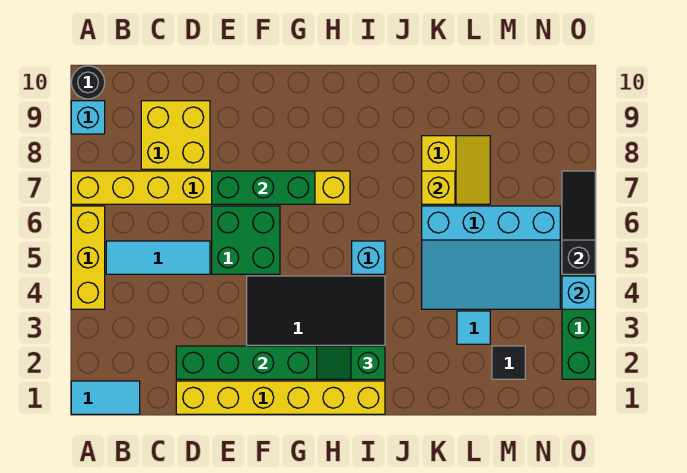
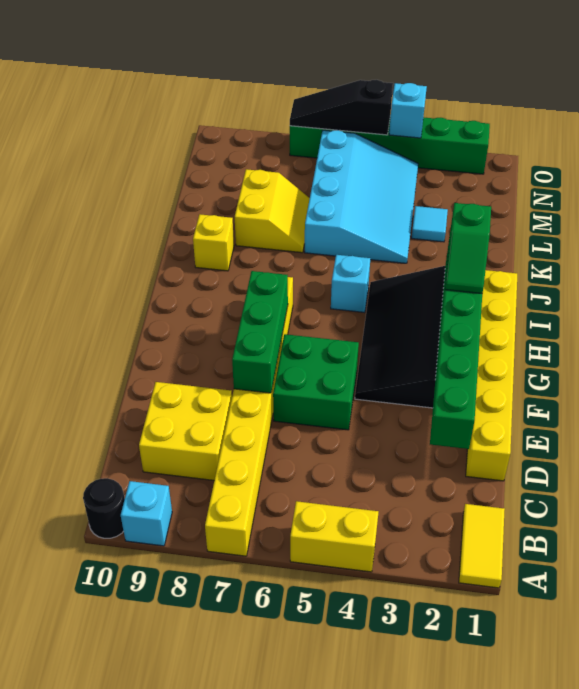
cyan 1x2 tile [71,381,140,414] -> yellow 1x2 tile [459,504,505,588]
yellow 1x3 brick [71,206,105,309] -> yellow 1x2 brick [290,501,378,572]
cyan 1x3 tile [106,241,210,274] -> none
yellow 2x2 slope [422,136,490,204] -> yellow 2x2 slope turned to [235,169,310,253]
yellow 1x1 brick [422,171,455,204] -> yellow 1x1 brick moved to [193,214,234,271]
black 1x1 tile [492,346,525,379] -> none

